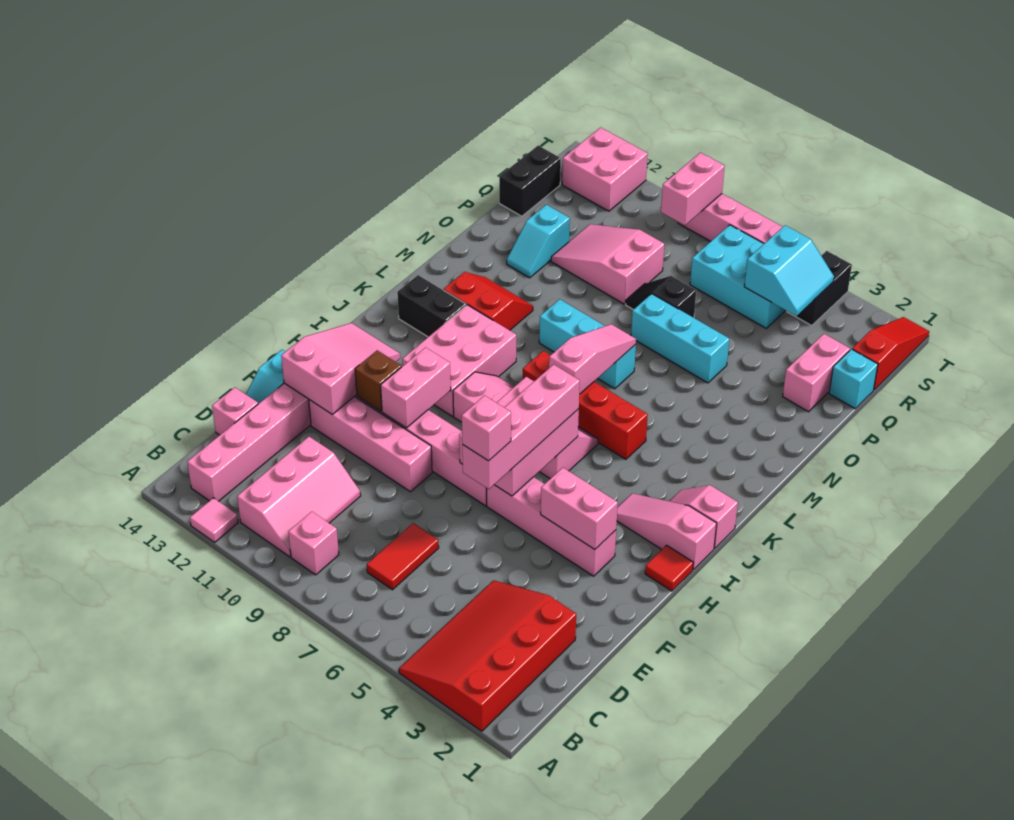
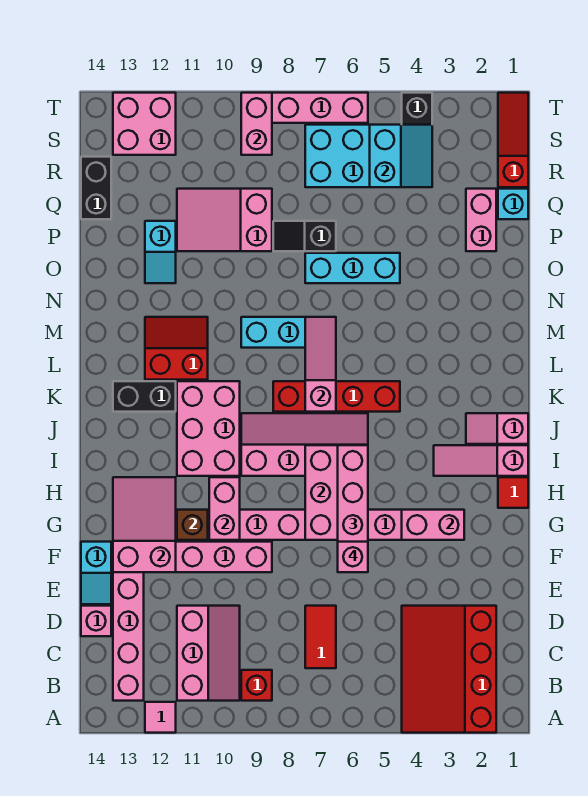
pink 1x1 brick [288,512,339,575] -> red 1x1 brick [241,670,272,701]

